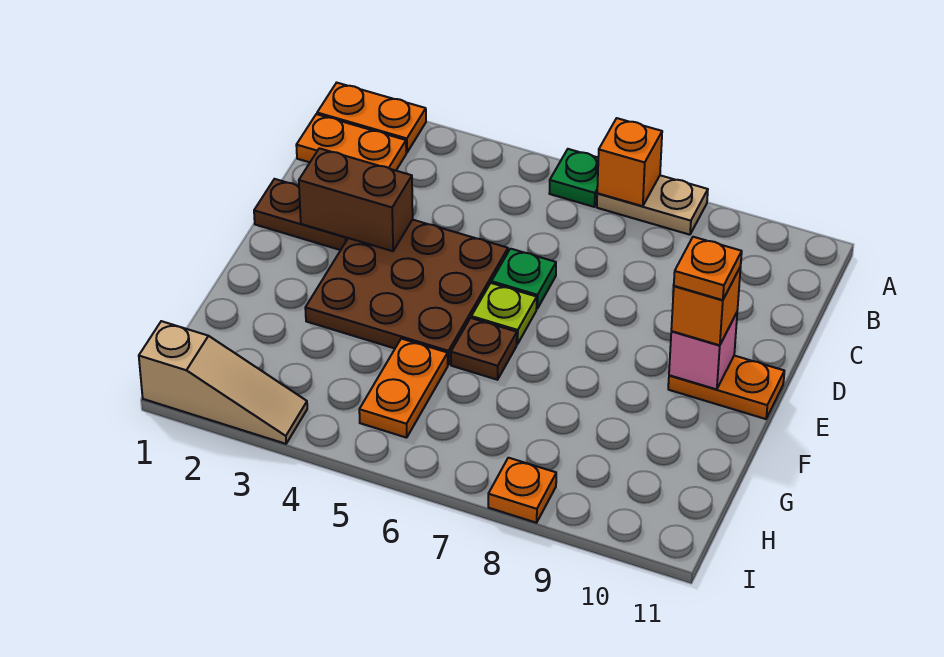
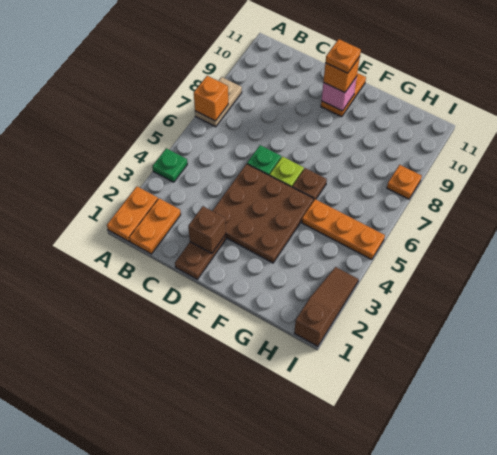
green 1x1 plate [549,149,598,207] -> green 1x1 plate moved to [152,148,187,182]
brown 1x2 brick [299,148,413,251] -> brown 1x1 brick [188,206,226,253]
orange 1x2 plate [359,339,448,438] -> orange 1x3 plate [302,199,385,260]
tan 1x3 slope [139,321,307,444] -> brown 1x3 slope [294,267,358,346]

